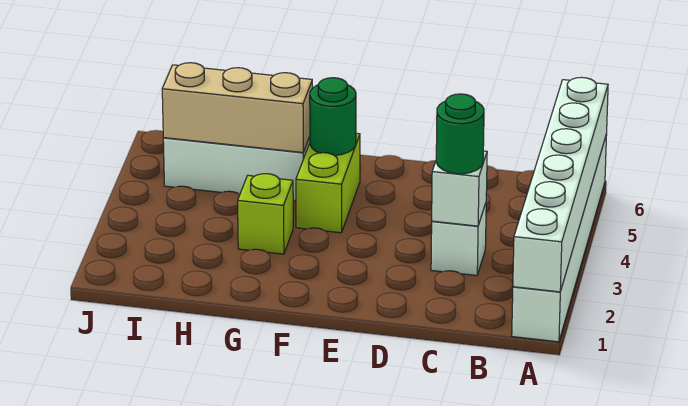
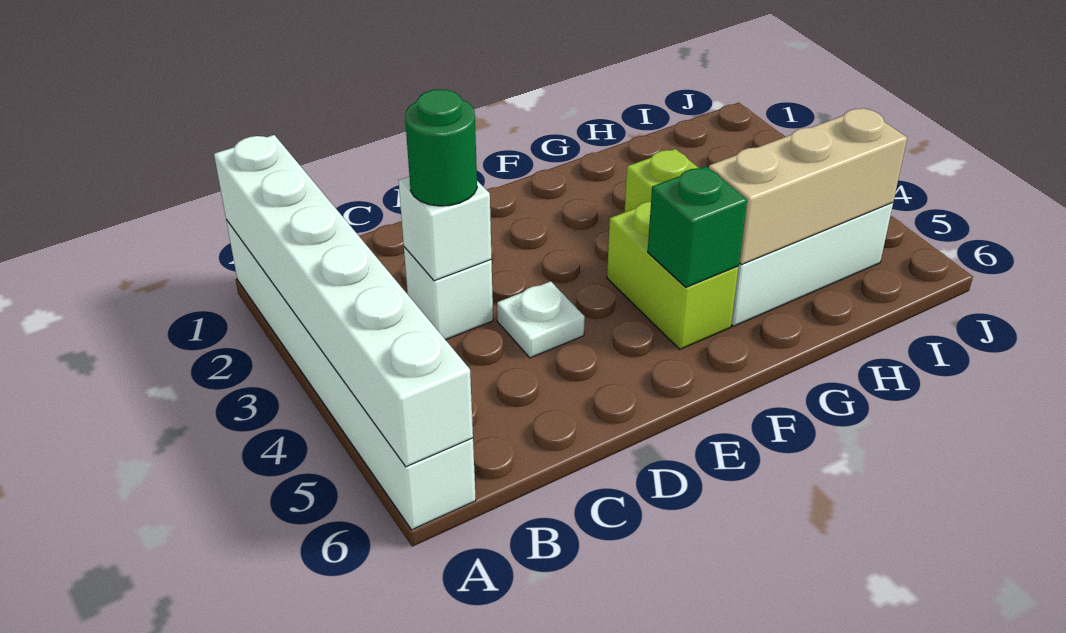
none -> white 1x1 plate [497,281,585,358]
green 1x1 round brick [310,78,356,155] -> green 1x1 brick [648,166,747,287]

